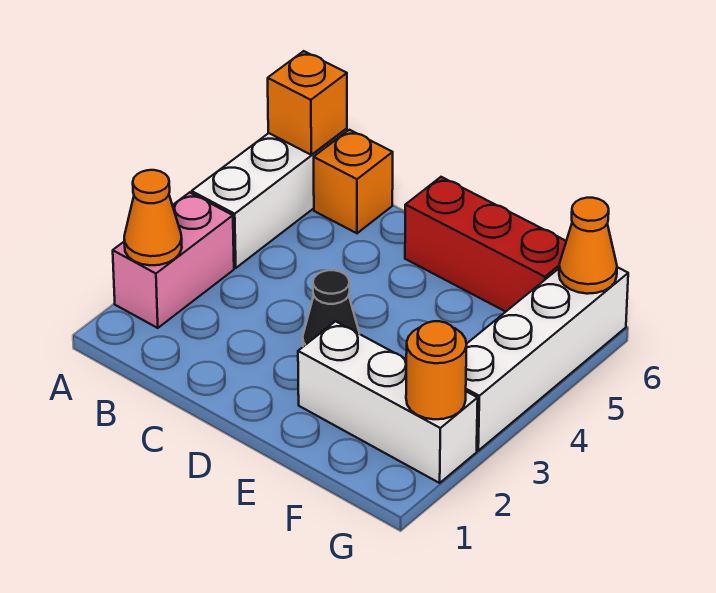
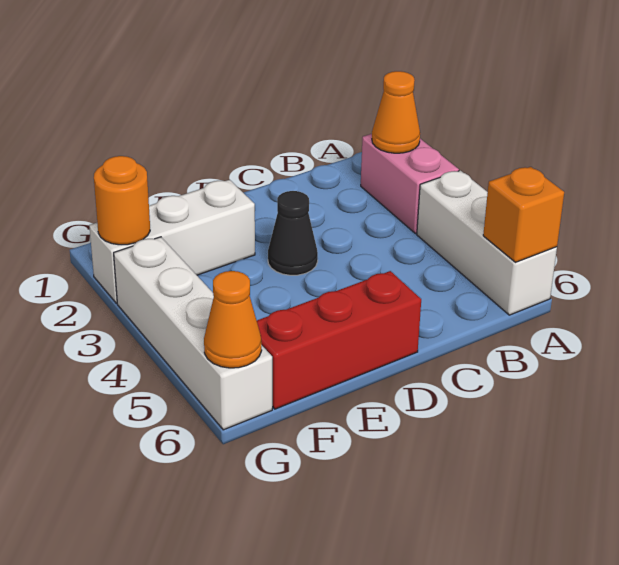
orange 1x1 brick [314,130,393,233] -> none

